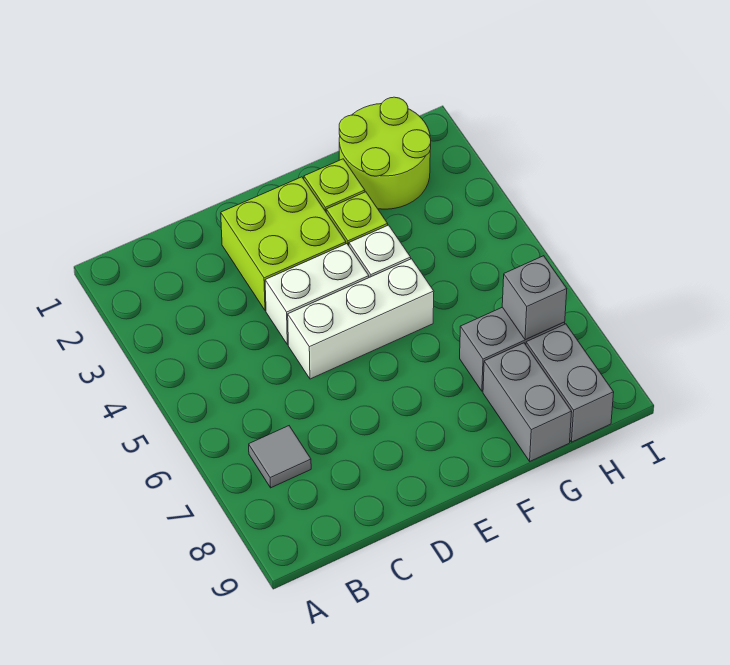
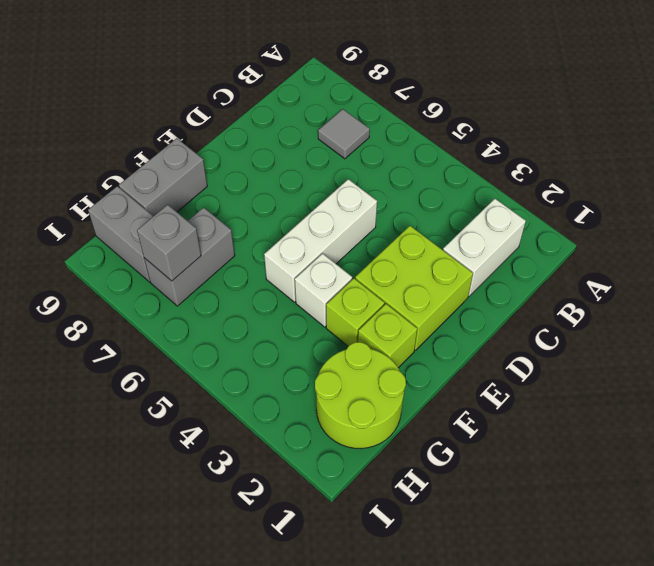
white 1x2 brick [265,244,369,345] -> white 1x2 brick moved to [443,199,526,296]
grey 1x2 brick [483,343,572,461] -> grey 1x2 brick turned to [119,138,207,216]

